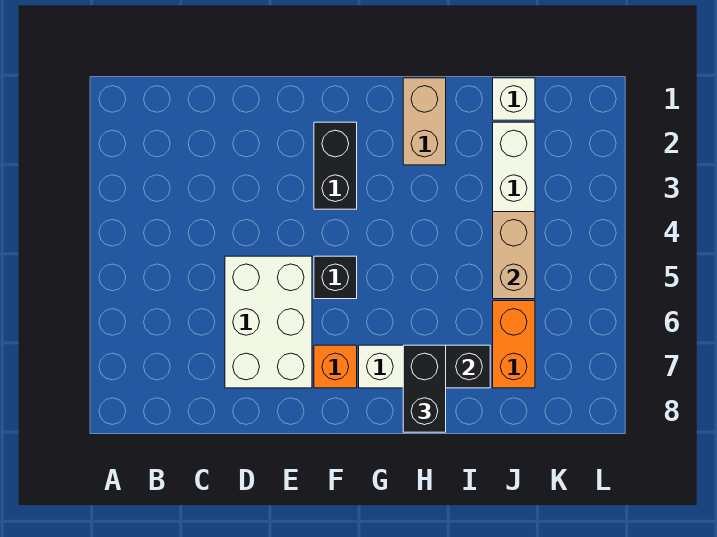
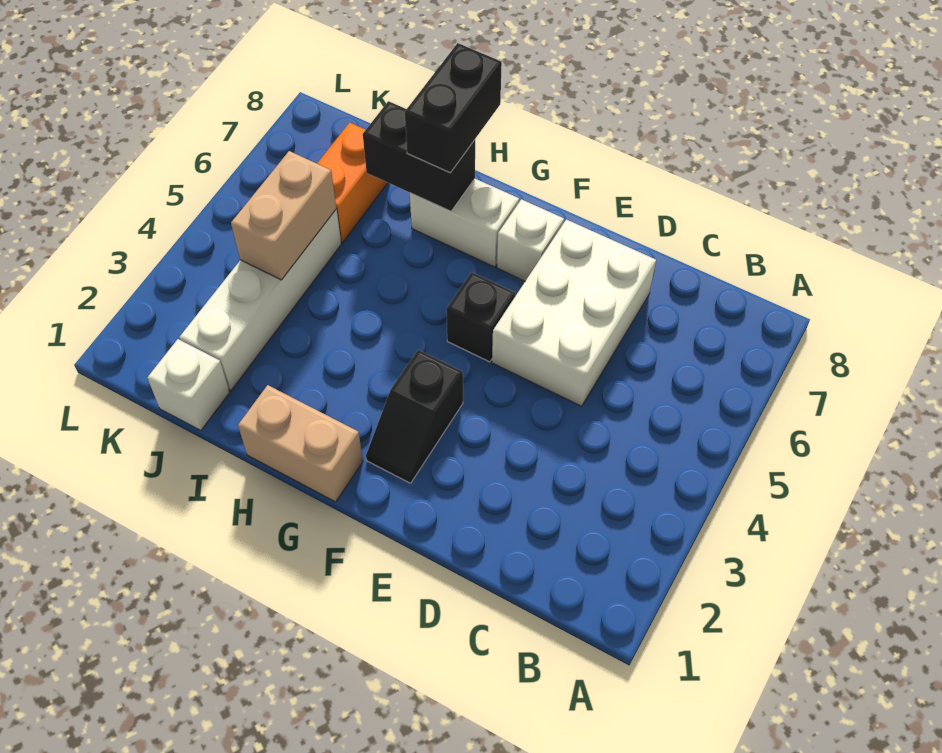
black 1x2 brick [314,122,357,209] -> black 1x2 slope [366,350,463,483]
orange 1x1 brick [314,345,357,388] -> white 1x1 brick [497,199,564,281]
tan 1x2 brick [403,78,446,165] -> tan 1x2 brick turned to [238,385,363,502]

